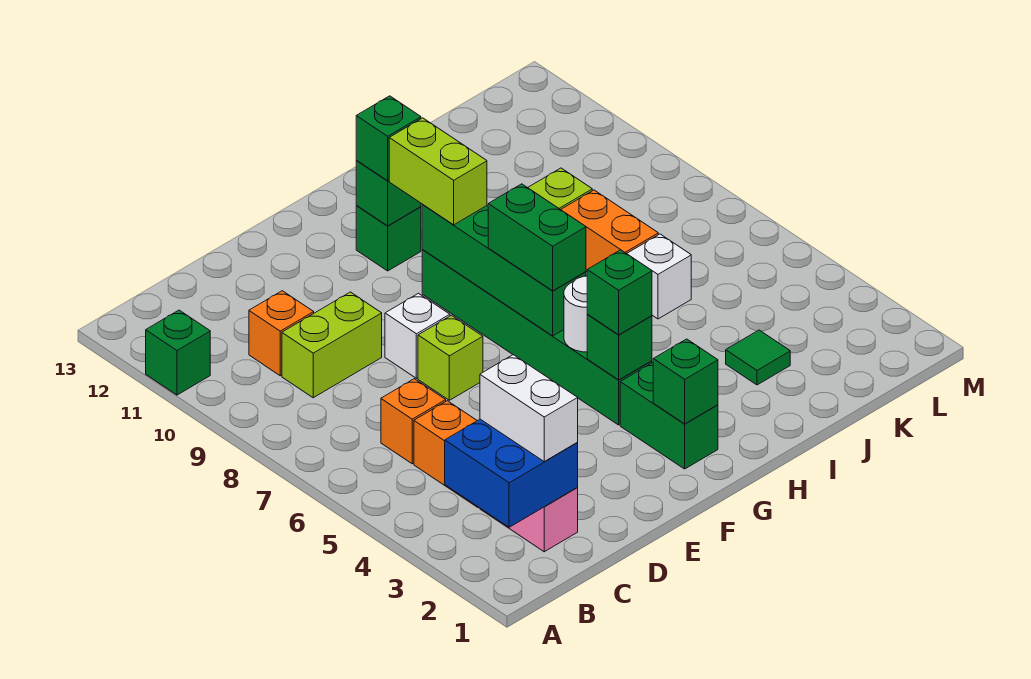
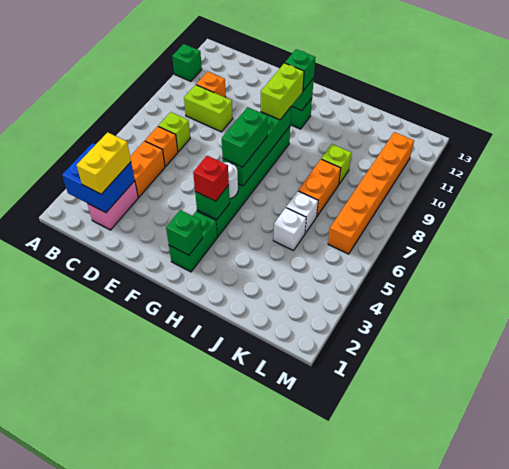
white 1x2 brick [480,355,578,461] -> yellow 1x2 brick [77,132,131,194]
lime 1x1 brick [418,315,483,400] -> lime 1x1 brick moved to [158,112,190,152]
white 1x1 brick [385,293,450,378] -> white 1x1 brick moved to [273,208,306,251]
green 1x1 brick [587,250,652,335] -> red 1x1 brick [193,156,229,201]
green 1x1 tile [726,330,790,385] -> none
none -> orange 1x6 brick [328,132,414,254]

